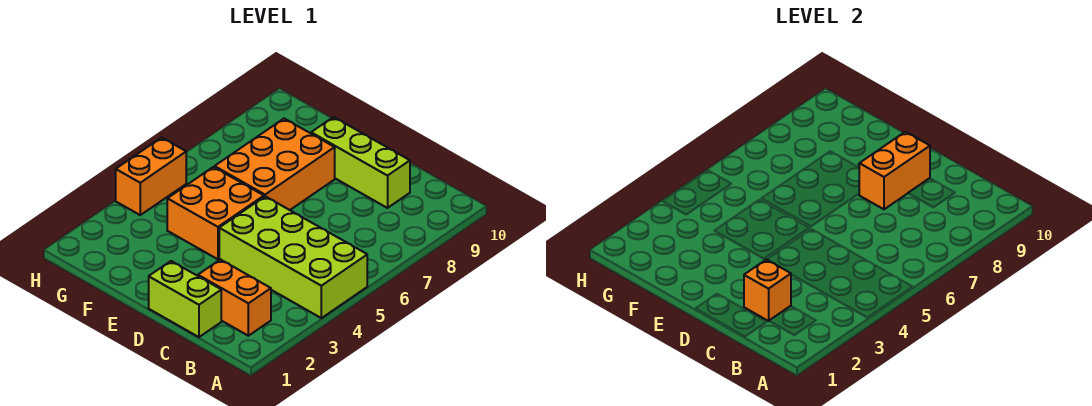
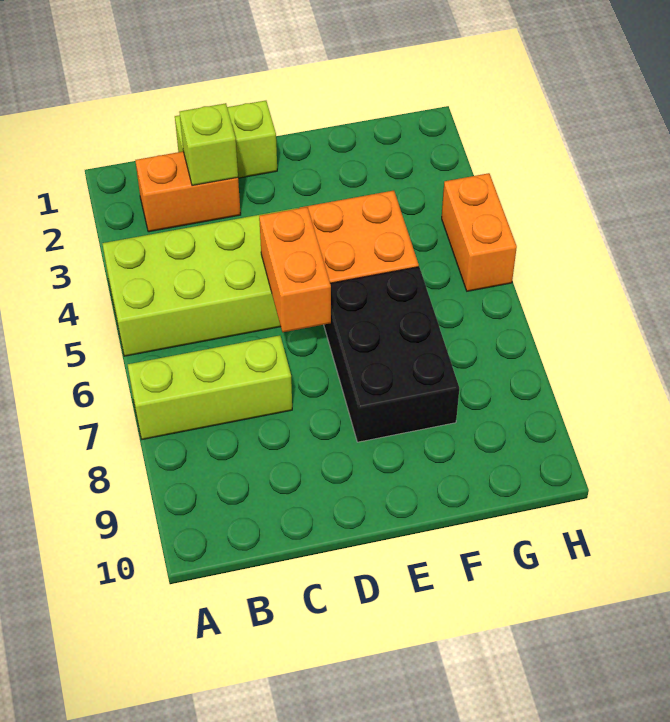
orange 1x1 brick [744,259,791,321] -> lime 1x1 brick [180,103,238,185]
lime 1x3 brick [311,117,410,208] -> lime 1x3 brick moved to [128,335,292,439]
orange 1x2 brick [859,132,930,209] -> orange 1x2 brick moved to [259,207,331,332]
orange 2x3 brick [215,119,335,210] -> black 2x3 brick [324,267,459,442]

